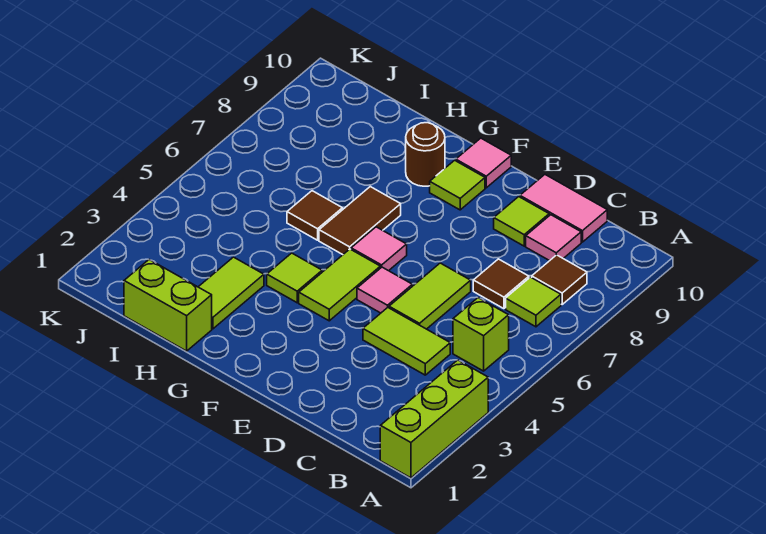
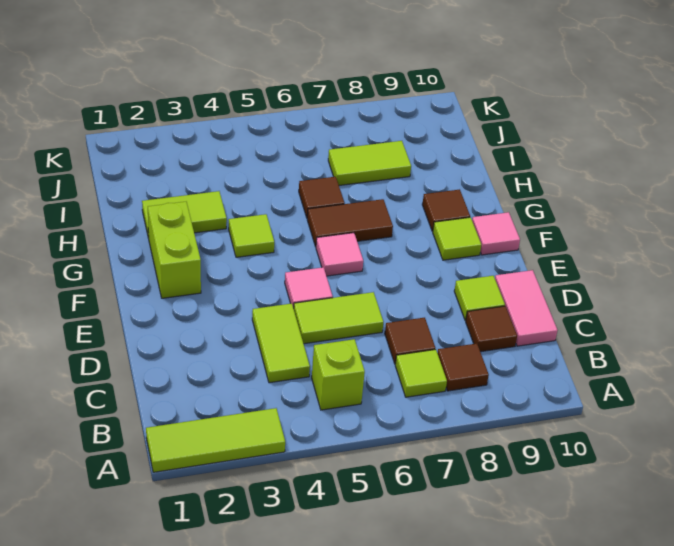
lime 1x3 brick [380,360,488,478] -> lime 1x3 tile [146,408,285,472]
pink 1x1 tile [526,215,581,261] -> brown 1x1 tile [466,306,517,352]
lime 1x2 tile [299,249,380,321] -> lime 1x2 tile moved to [328,141,411,185]
brown 1x1 round brick [406,123,445,186] -> brown 1x1 tile [422,189,470,231]
lime 1x2 brick [124,260,212,351] -> lime 1x2 brick moved to [148,202,201,298]

